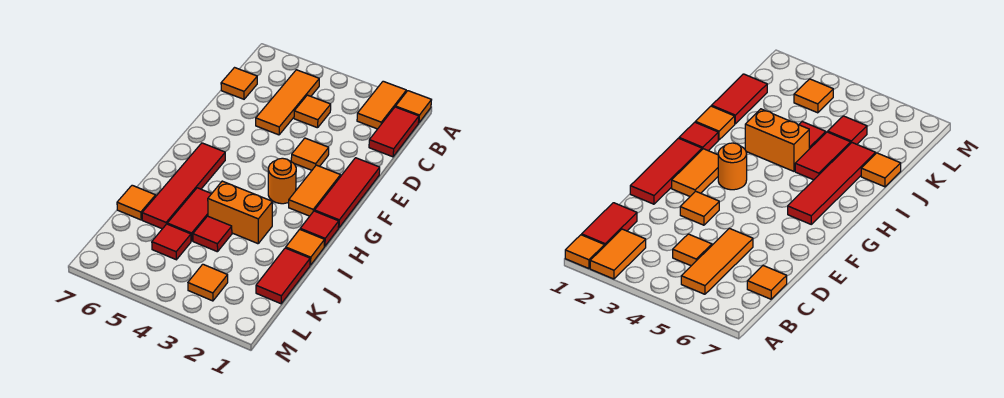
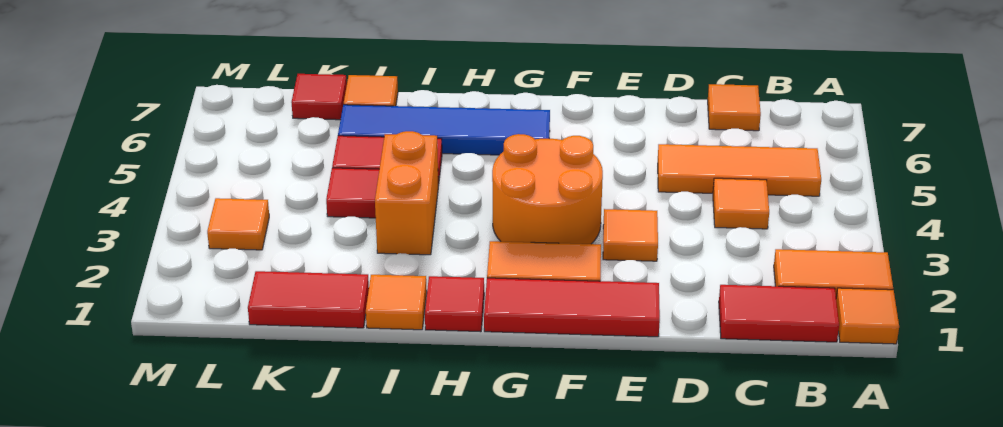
orange 1x1 round brick [268,158,296,204] -> orange 2x2 round brick [492,134,603,244]
red 1x4 tile [142,143,225,229] -> blue 1x4 tile [338,105,550,155]
red 1x1 tile [152,224,191,260] -> red 1x1 tile moved to [291,74,347,120]

